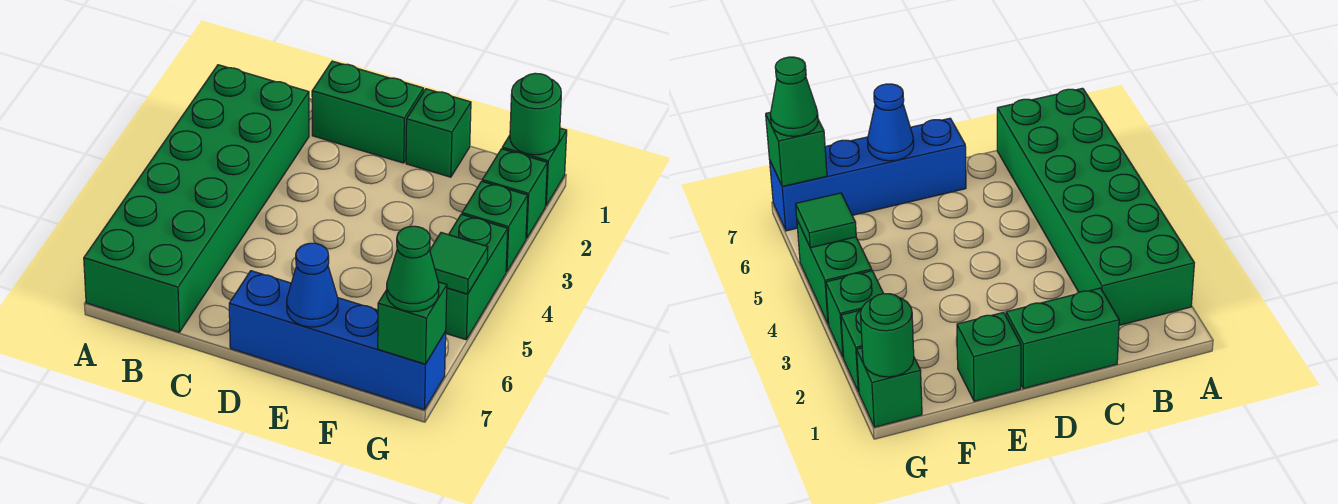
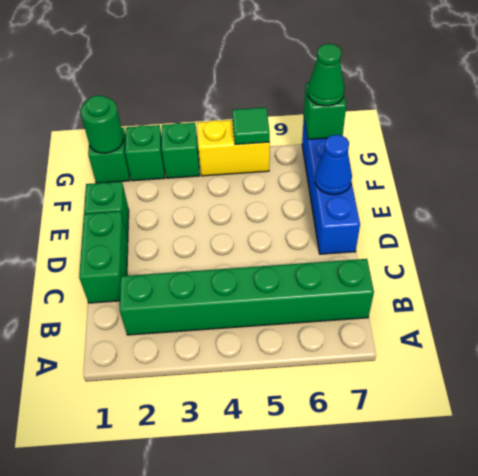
green 2x6 brick [84,65,309,332] -> green 1x6 brick [120,259,374,335]
green 1x2 brick [446,214,508,340] -> yellow 1x2 brick [197,120,270,176]

